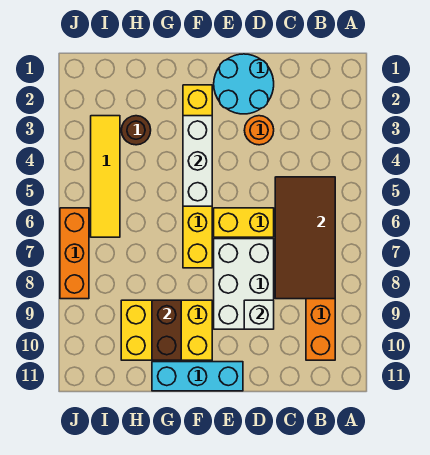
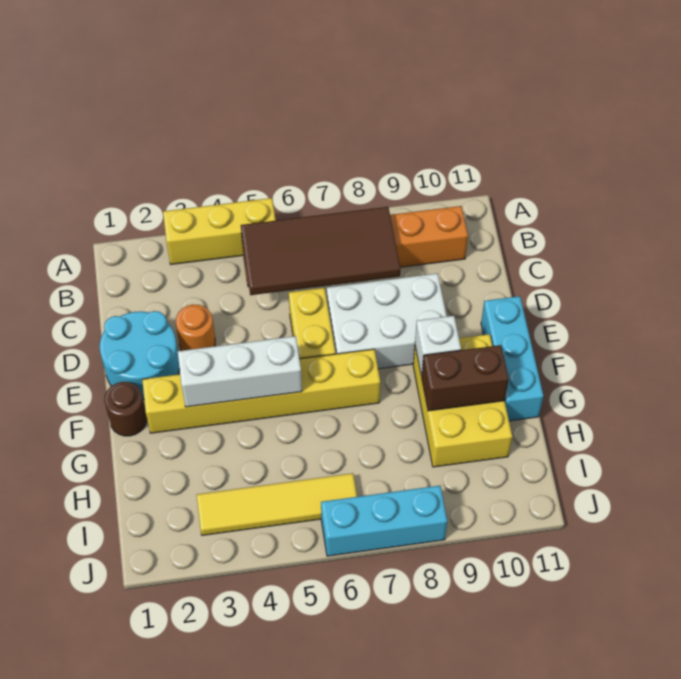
none -> yellow 1x3 brick [163,198,276,264]
white 1x1 brick [244,300,274,329] -> white 1x1 brick moved to [415,316,461,376]
brown 1x1 round brick [121,116,151,145] -> brown 1x1 round brick moved to [104,382,147,436]
orange 1x3 brick [60,208,89,299] -> cyan 1x3 brick [321,486,447,556]

